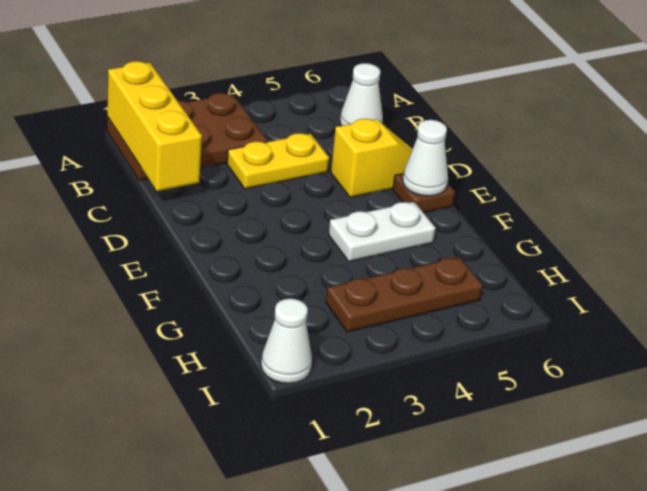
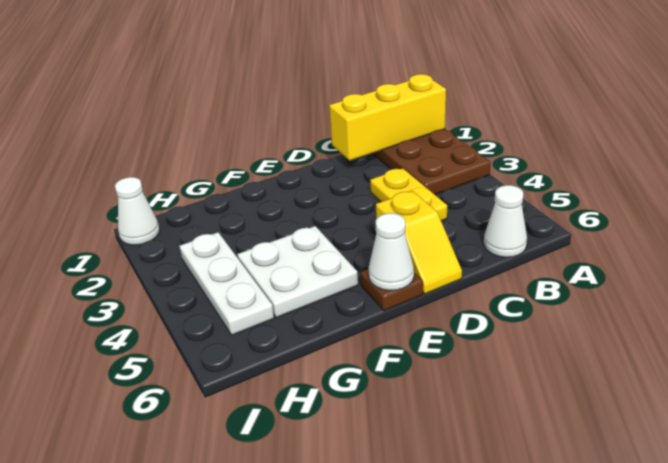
white 1x2 plate [329,202,435,261] -> white 2x2 plate [237,226,358,318]
brown 1x3 plate [326,257,483,332] -> white 1x3 plate [179,232,274,335]

